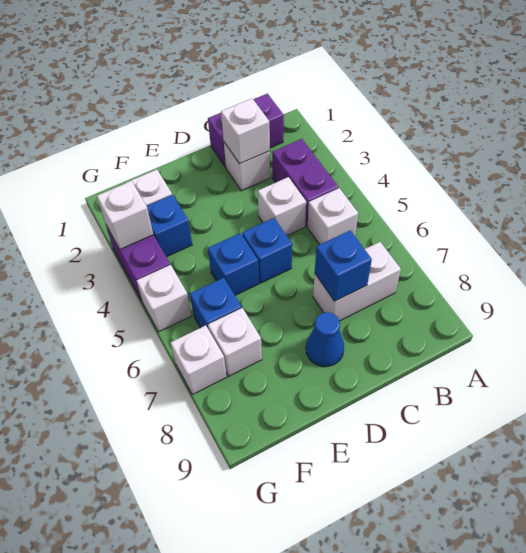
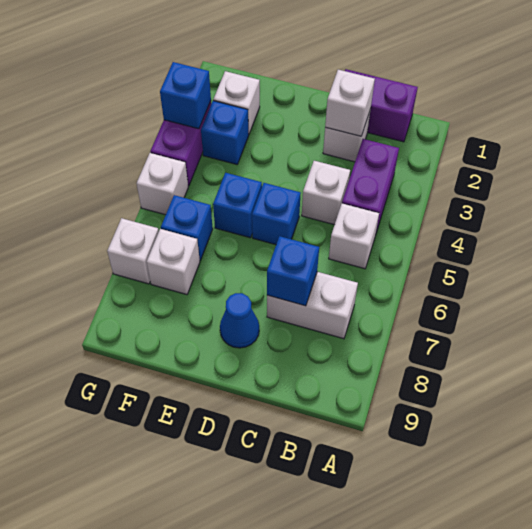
white 1x1 brick [97,181,153,249] -> blue 1x1 brick [160,62,211,129]

